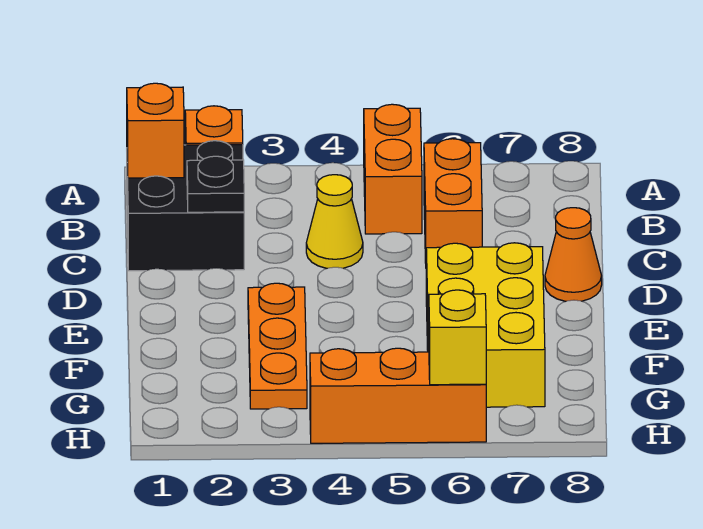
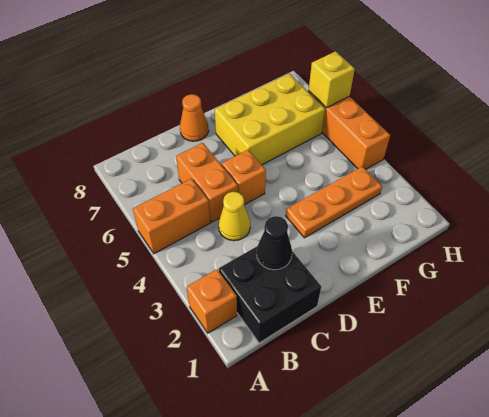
orange 1x1 brick [127,83,184,178] -> orange 1x1 brick moved to [222,150,266,205]
orange 1x2 brick [424,139,482,263] -> orange 1x2 brick turned to [176,143,238,222]
black 1x1 plate [187,156,244,212] -> black 1x1 cone [257,216,292,270]

